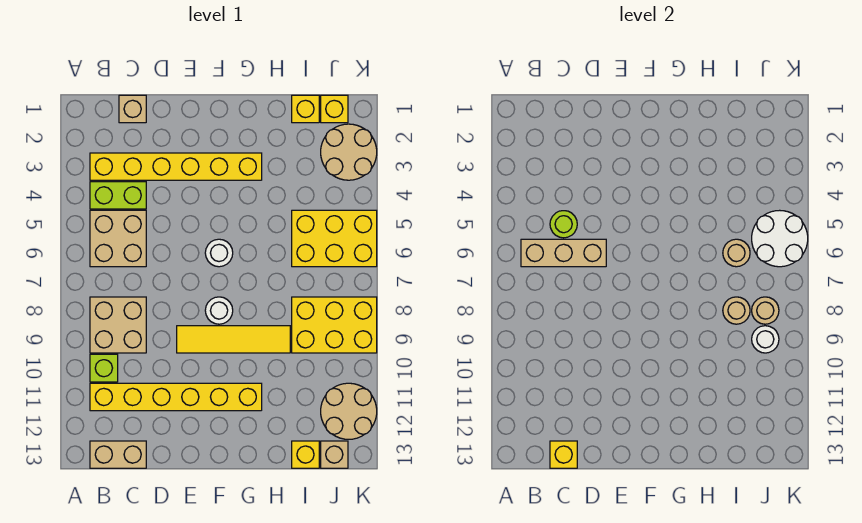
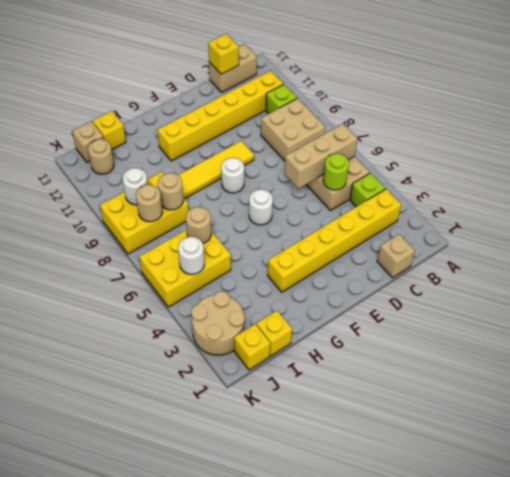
lime 1x2 brick [90,182,146,209] -> lime 1x1 brick [350,173,385,207]
white 2x2 round brick [752,210,808,267] -> white 1x1 round brick [178,237,204,274]
tan 2x2 round brick [321,383,377,439] -> tan 1x1 round brick [88,139,114,174]

